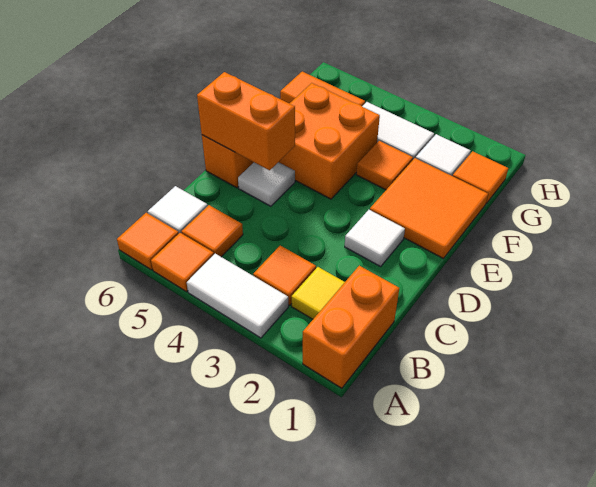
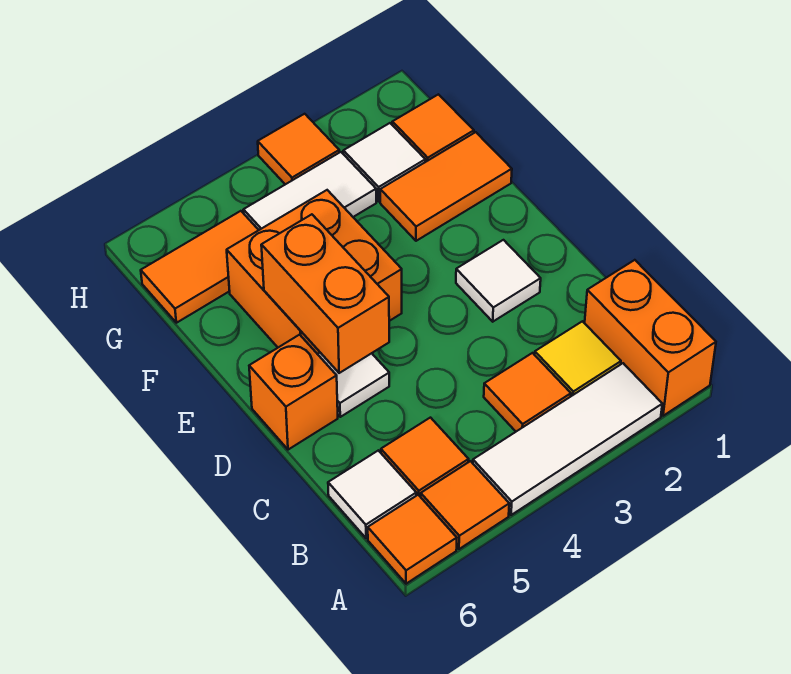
white 1x2 tile [187,254,288,338] -> white 1x3 tile [473,363,662,515]
orange 1x2 brick [197,72,295,170] -> orange 1x2 brick turned to [261,214,389,373]
orange 2x2 tile [370,158,488,258] -> orange 1x2 tile [380,132,512,241]
orange 1x1 tile [356,141,413,190] -> orange 1x1 tile moved to [258,114,339,184]

